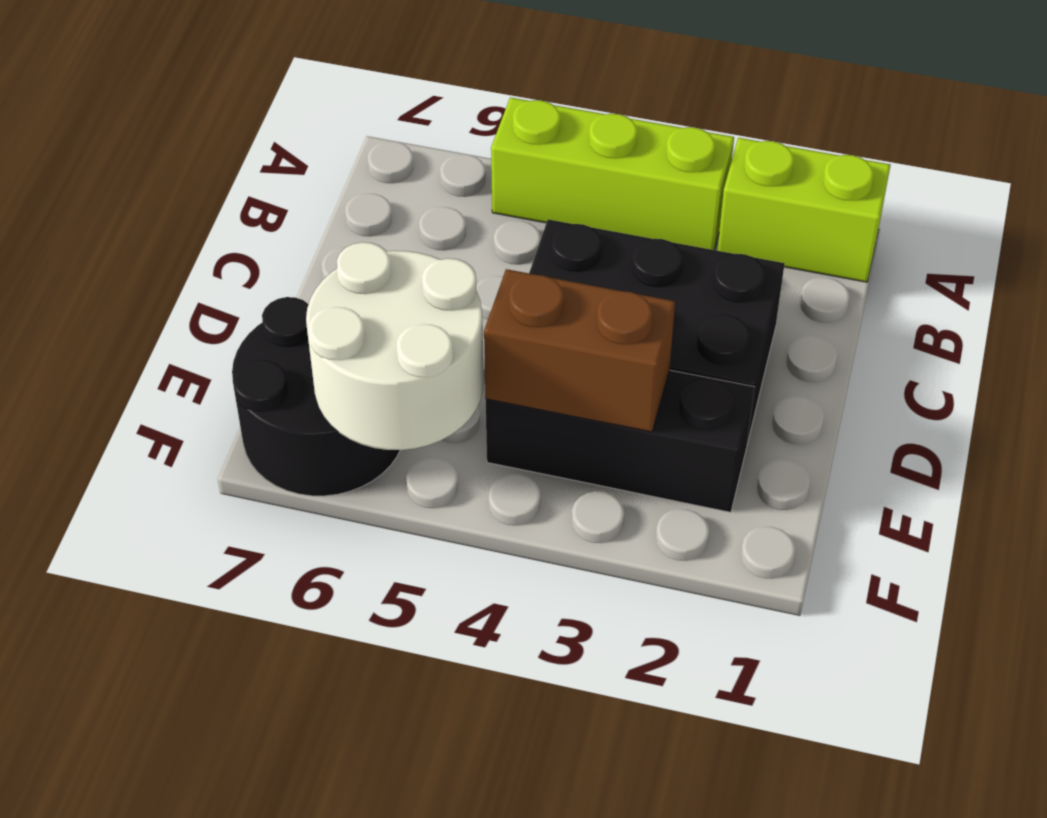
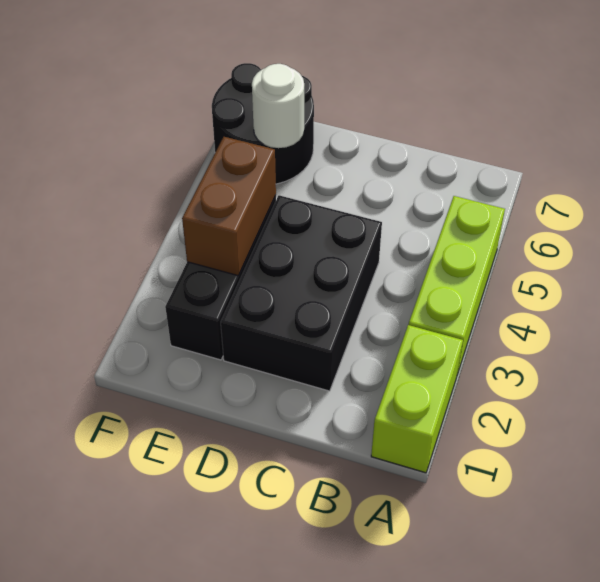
white 2x2 round brick [306,242,484,450] -> white 1x1 round brick [252,64,304,148]

